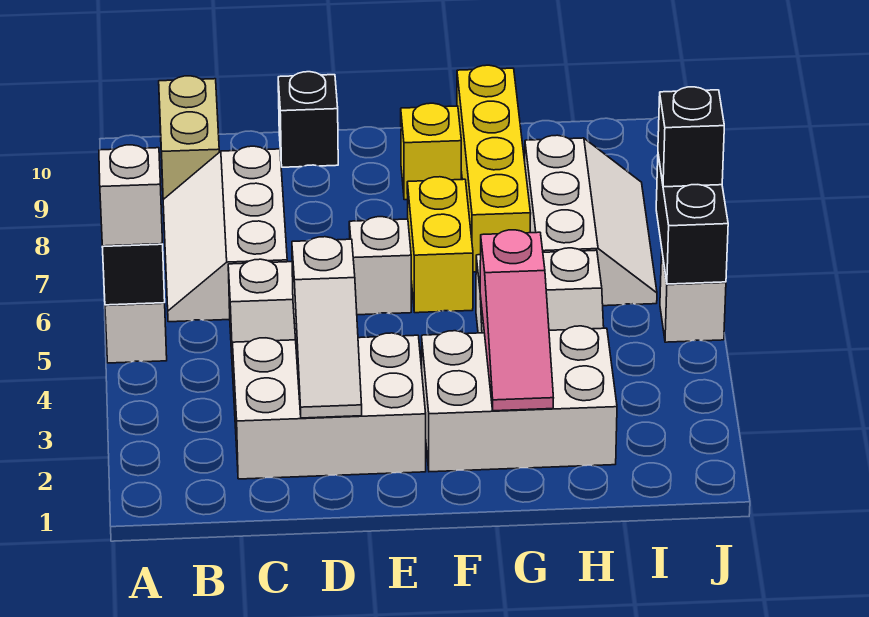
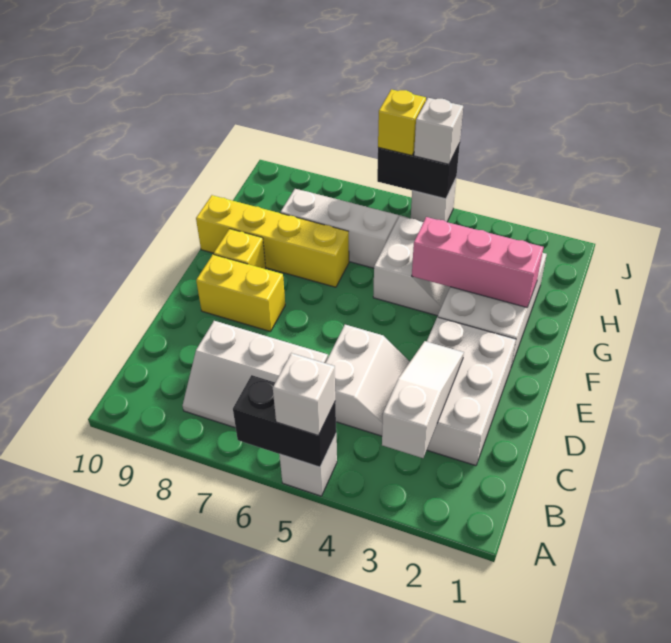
tan 1x2 brick [159,76,219,199] -> none
white 1x3 slope [292,237,362,418] -> white 1x3 slope turned to [382,341,464,458]
black 1x1 brick [278,72,338,167] -> none
white 1x1 brick [349,217,411,315] -> white 1x1 brick moved to [414,98,463,164]
yellow 1x2 brick [407,177,473,313] -> yellow 1x2 brick moved to [196,255,285,332]
pink 1x3 slope [480,230,553,411] -> pink 1x3 brick [412,217,543,307]
black 1x1 brick [658,87,724,187] -> yellow 1x1 brick [378,89,426,155]

